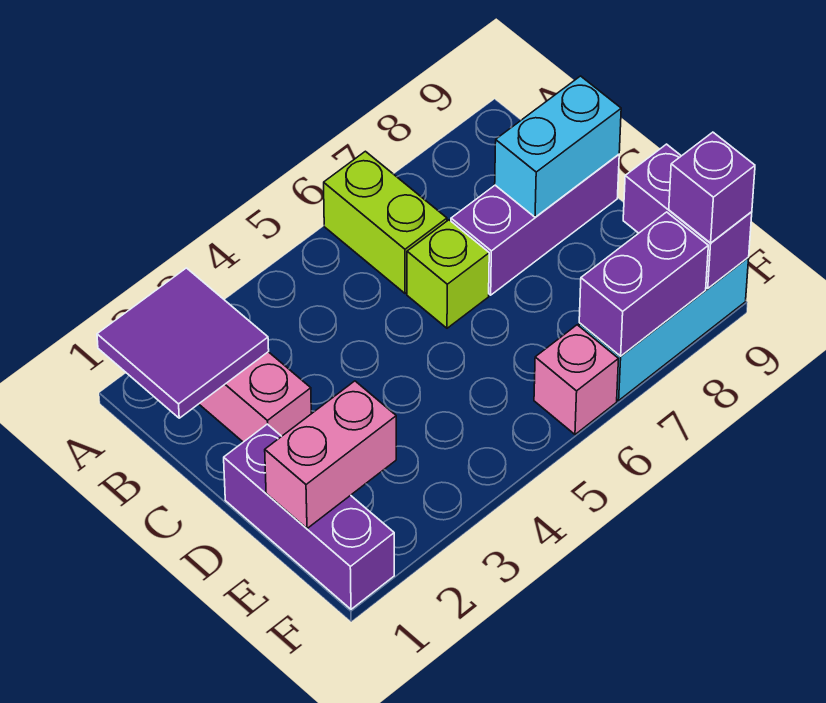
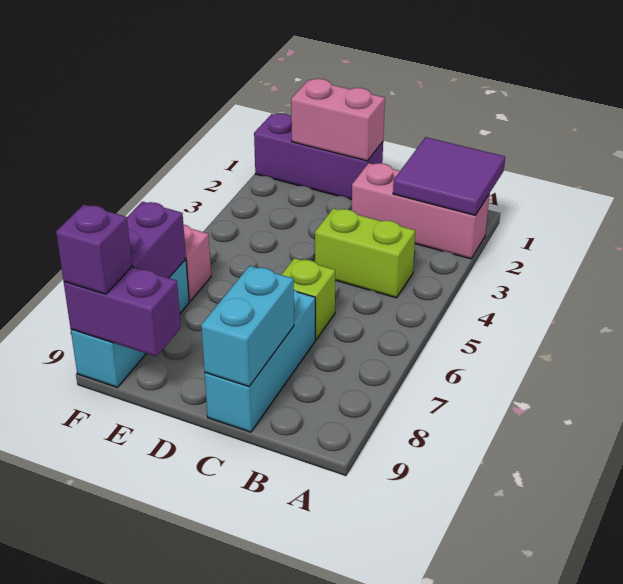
lime 1x2 brick [324,151,447,294] -> lime 1x2 brick moved to [315,208,415,298]
purple 1x3 brick [451,154,619,295] -> cyan 1x3 brick [205,290,315,432]
pink 1x2 brick [265,381,396,528] -> pink 1x2 brick turned to [291,79,385,161]

